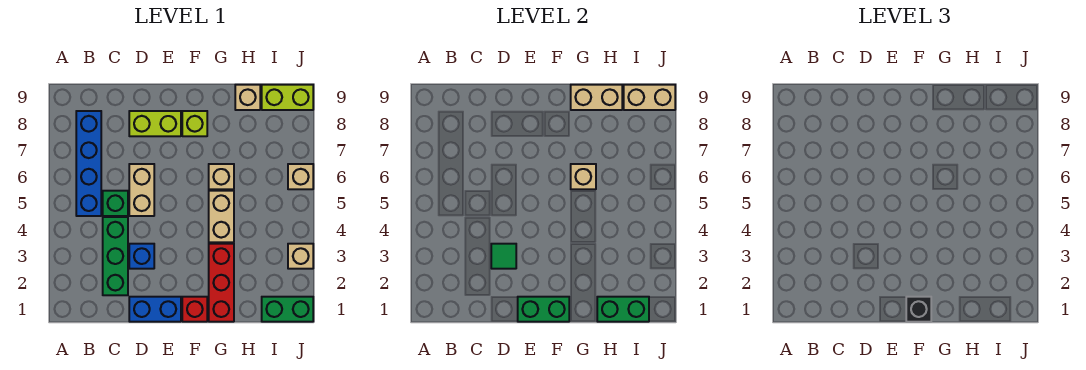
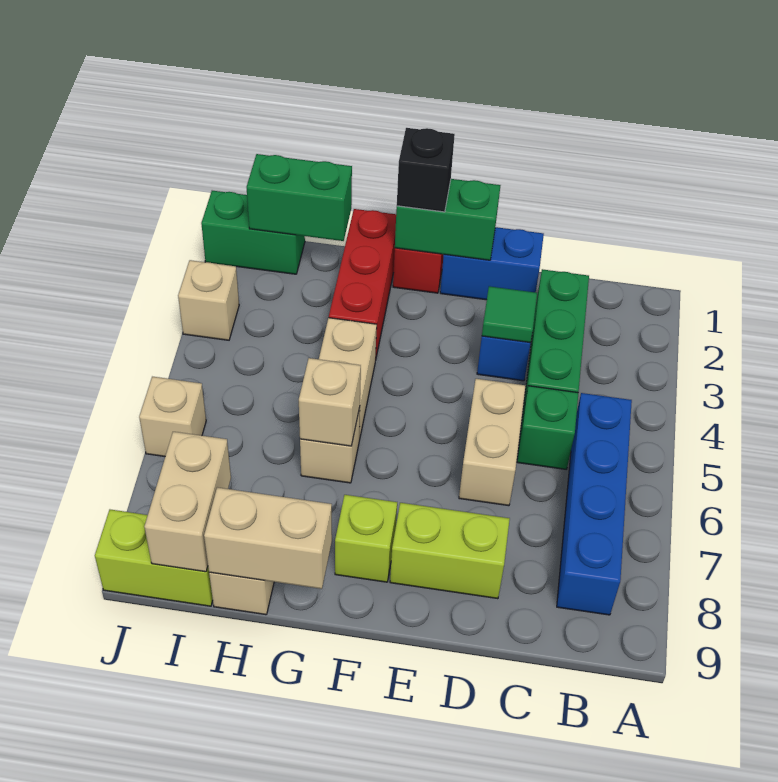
tan 1x2 brick [624,85,675,110] -> tan 1x2 brick turned to [144,432,231,572]

